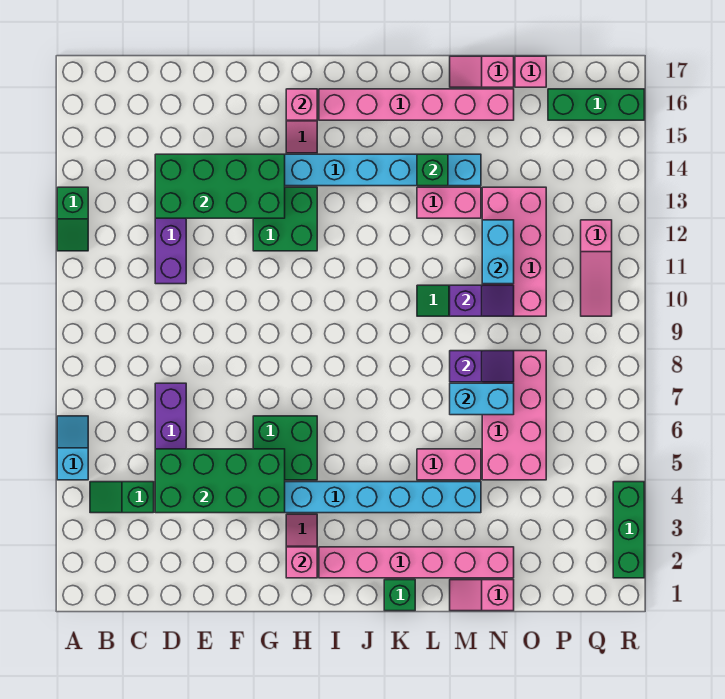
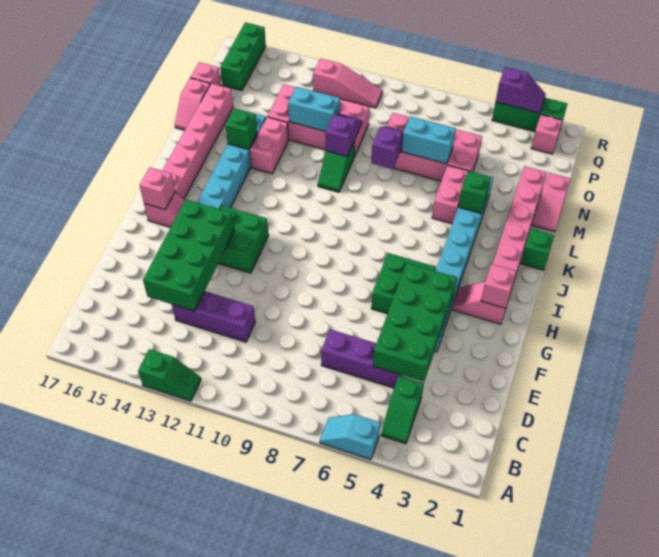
none -> green 1x1 brick [458,171,491,213]
cyan 1x2 brick [450,383,514,415] -> cyan 1x2 brick turned to [402,116,456,164]
none -> pink 1x1 brick [531,115,562,154]
none -> purple 1x2 slope [496,67,546,113]

